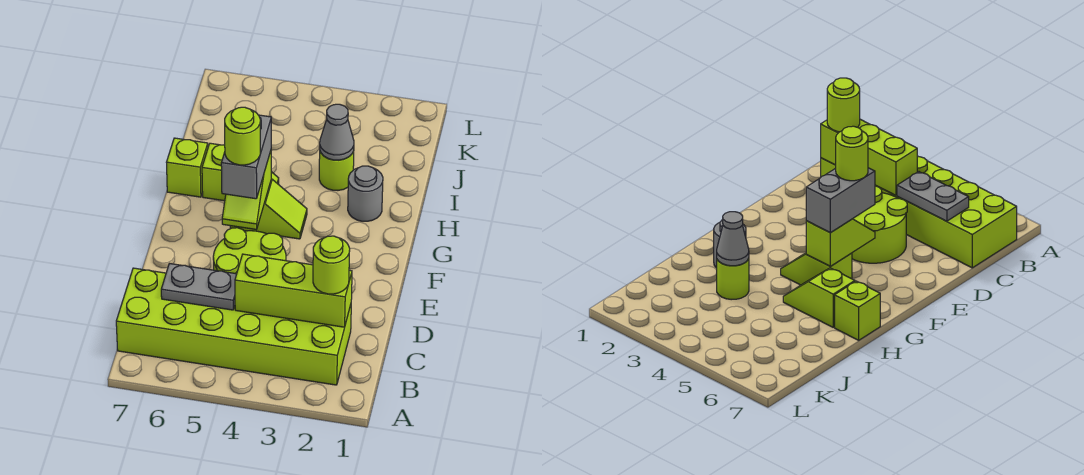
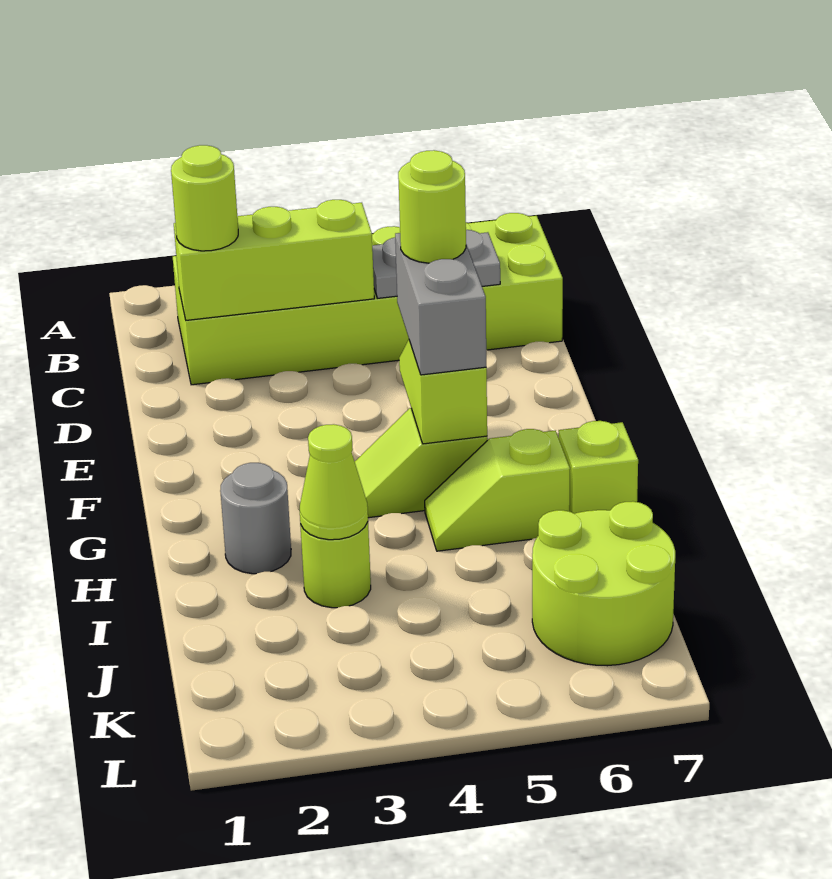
lime 2x2 round brick [213,228,286,274] -> lime 2x2 round brick moved to [532,501,675,666]
grey 1x1 cone [320,104,354,160] -> lime 1x1 cone [300,424,368,540]

